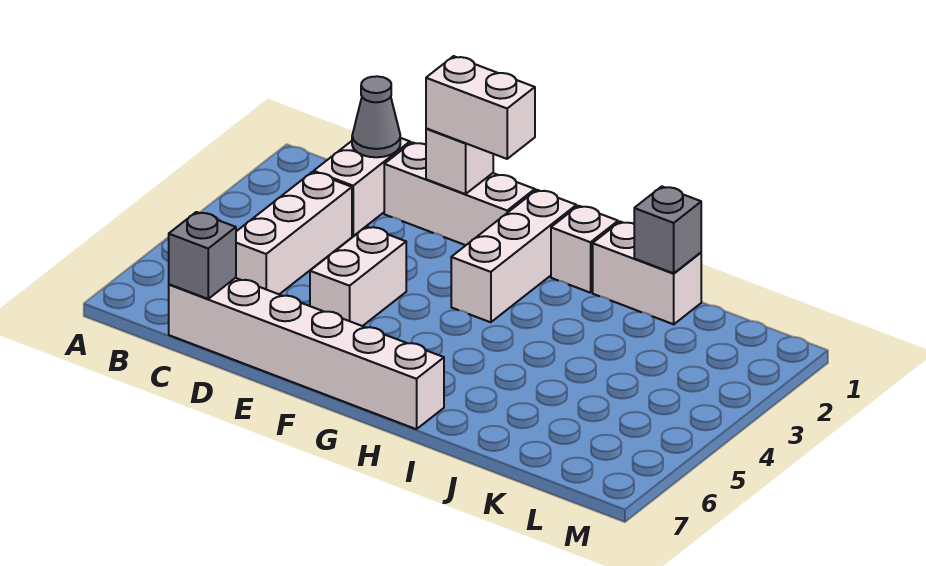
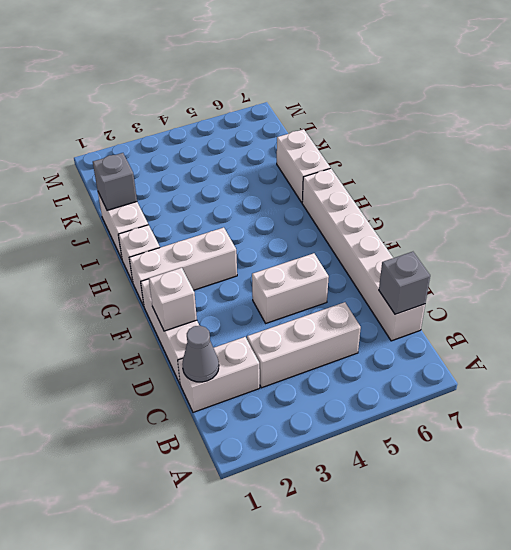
white 1x2 brick [426,56,535,159] -> white 1x2 brick moved to [277,129,330,202]

